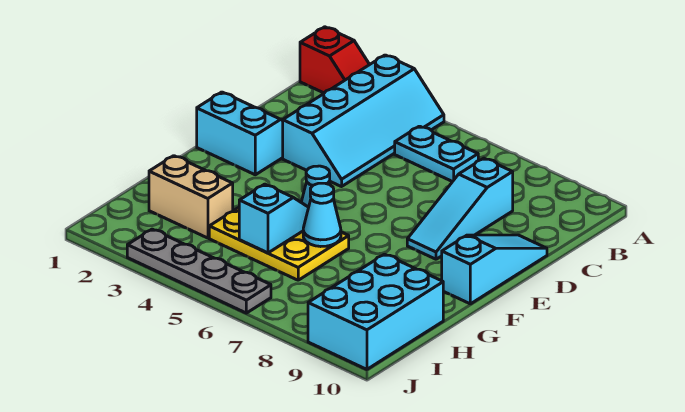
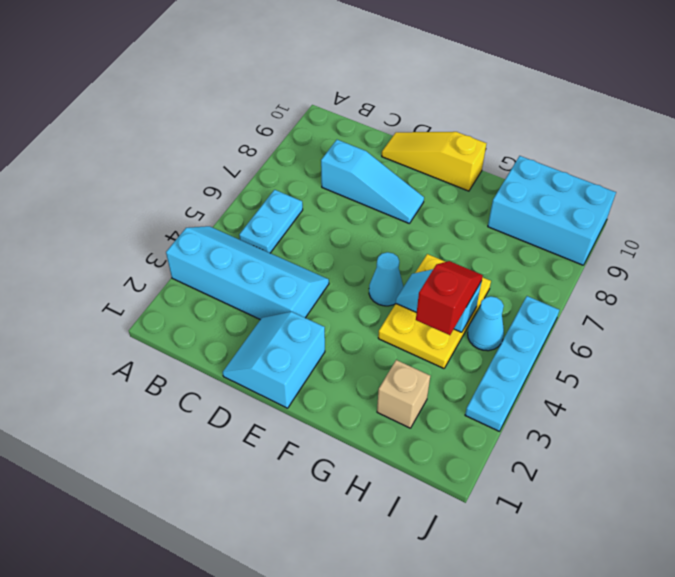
red 1x2 slope [300,27,370,93] -> red 1x2 slope moved to [416,261,483,335]
cyan 1x3 slope [442,235,547,304] -> yellow 1x3 slope [382,132,487,191]
cyan 1x1 cone [303,183,341,247] -> cyan 1x1 cone moved to [468,296,504,351]
tan 1x2 brick [149,156,233,238] -> tan 1x1 brick [377,360,430,428]
grey 1x4 plate [127,229,271,313] -> cyan 1x4 plate [465,296,559,431]

